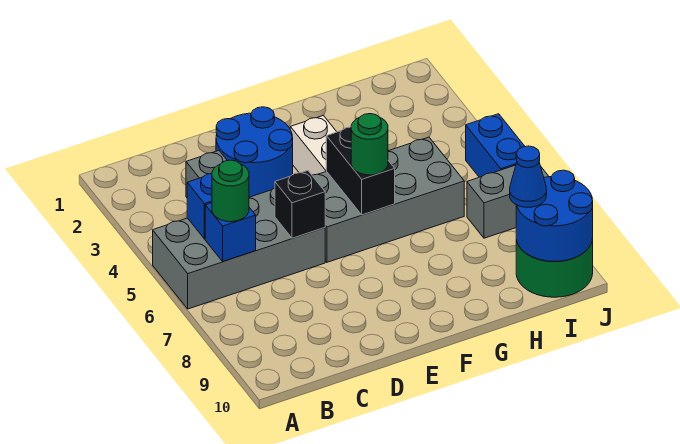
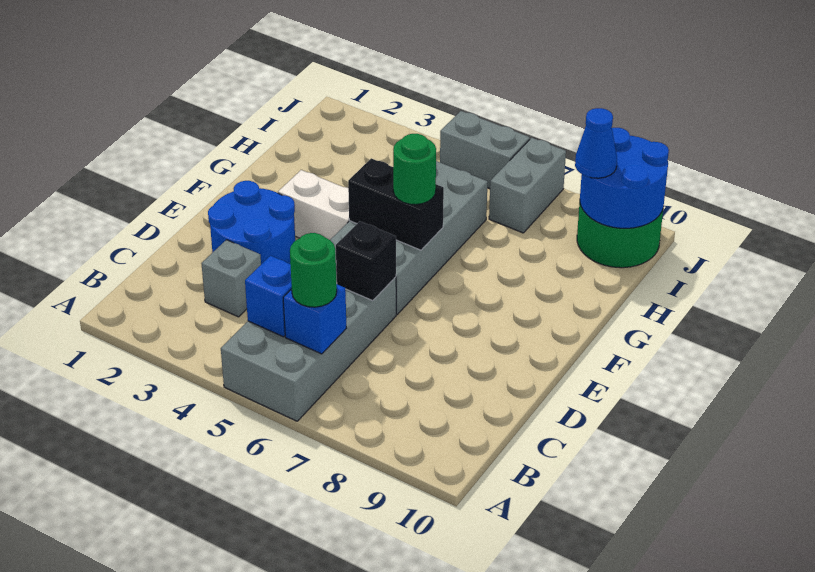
blue 1x2 brick [466,114,525,177] -> grey 1x2 brick [440,111,530,189]

